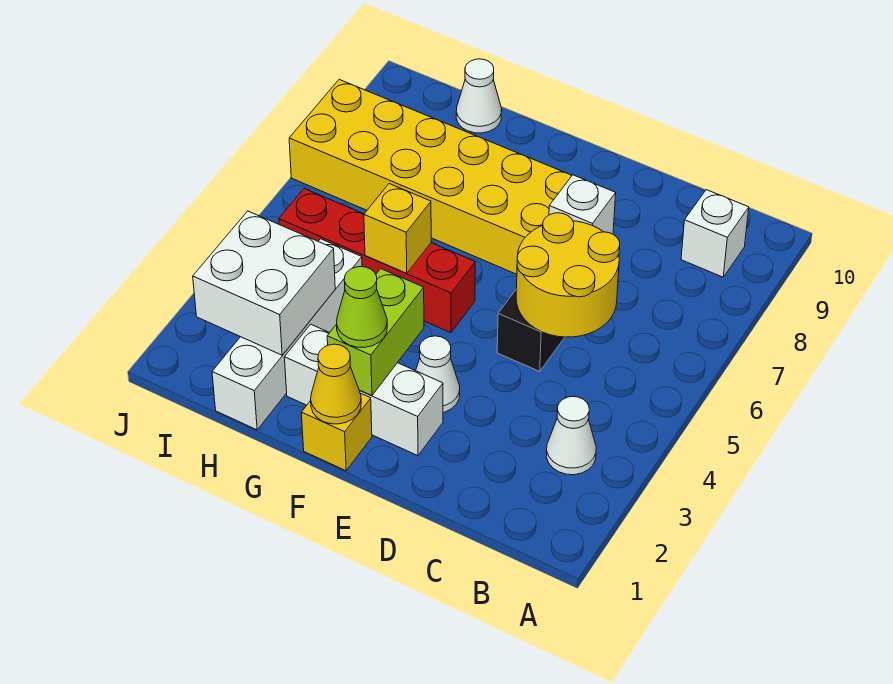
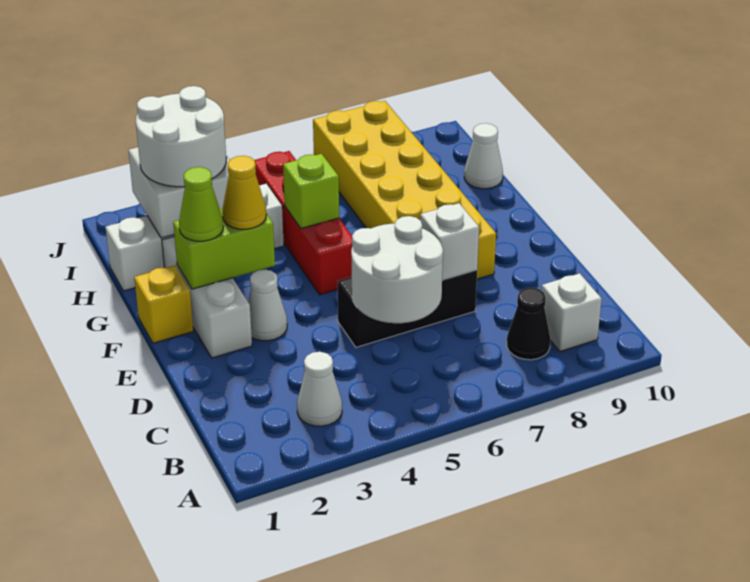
none -> black 1x1 cone [507,288,550,360]
yellow 2x2 round brick [516,213,620,337] -> white 2x2 round brick [351,216,443,323]
yellow 1x1 cone [311,344,361,424] -> yellow 1x1 cone moved to [222,156,266,229]
yellow 1x1 brick [364,184,431,274] -> lime 1x1 brick [283,154,339,229]
none -> white 2x2 round brick [136,86,226,187]

